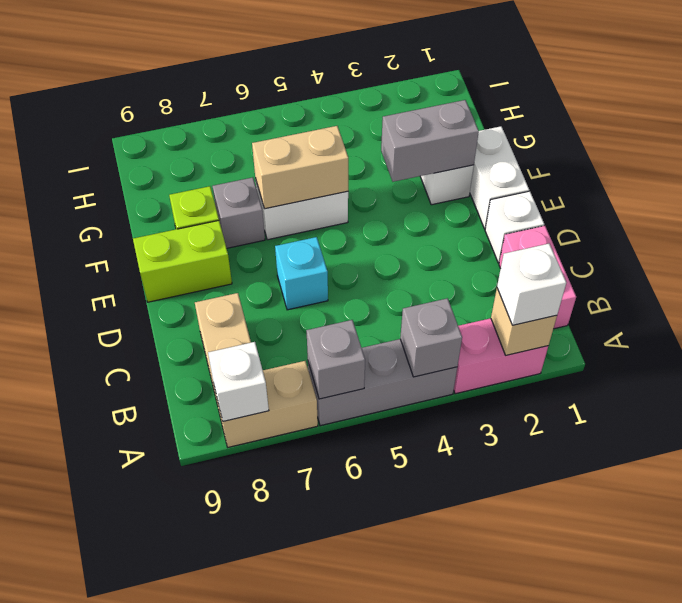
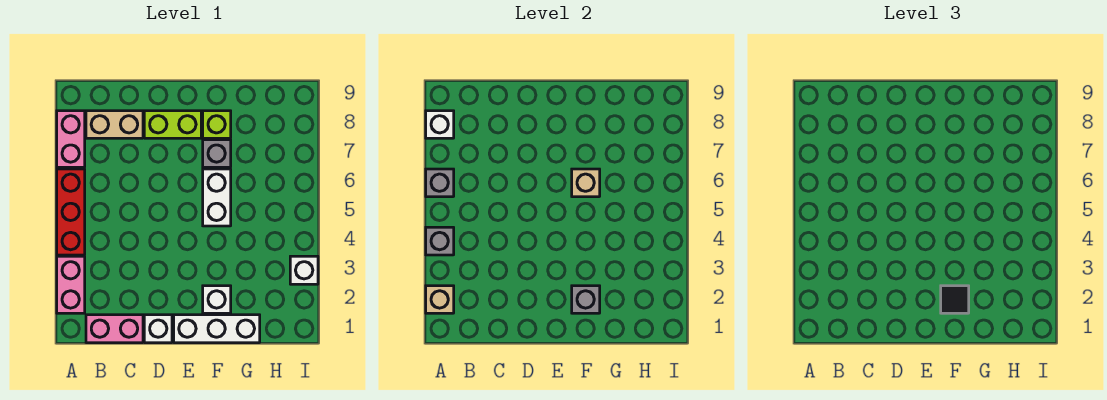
white 1x1 brick [497,244,566,325] -> white 1x1 brick moved to [290,256,318,284]
grey 1x3 brick [308,339,457,426] -> red 1x3 brick [57,169,85,255]
tan 1x2 brick [214,361,318,447] -> pink 1x2 brick [57,111,85,167]
cyan 1x1 brick [275,237,328,310] -> none
white 1x2 brick [470,126,529,229] -> white 1x3 brick [174,315,260,343]
lime 1x2 brick [133,221,232,302] -> lime 1x2 brick turned to [144,111,201,138]
grey 1x2 brick [381,100,479,182] -> grey 1x1 brick [572,286,600,313]
none -> black 1x1 tile [941,286,969,313]
tan 1x2 brick [252,126,348,209] -> tan 1x1 brick [572,169,600,197]

